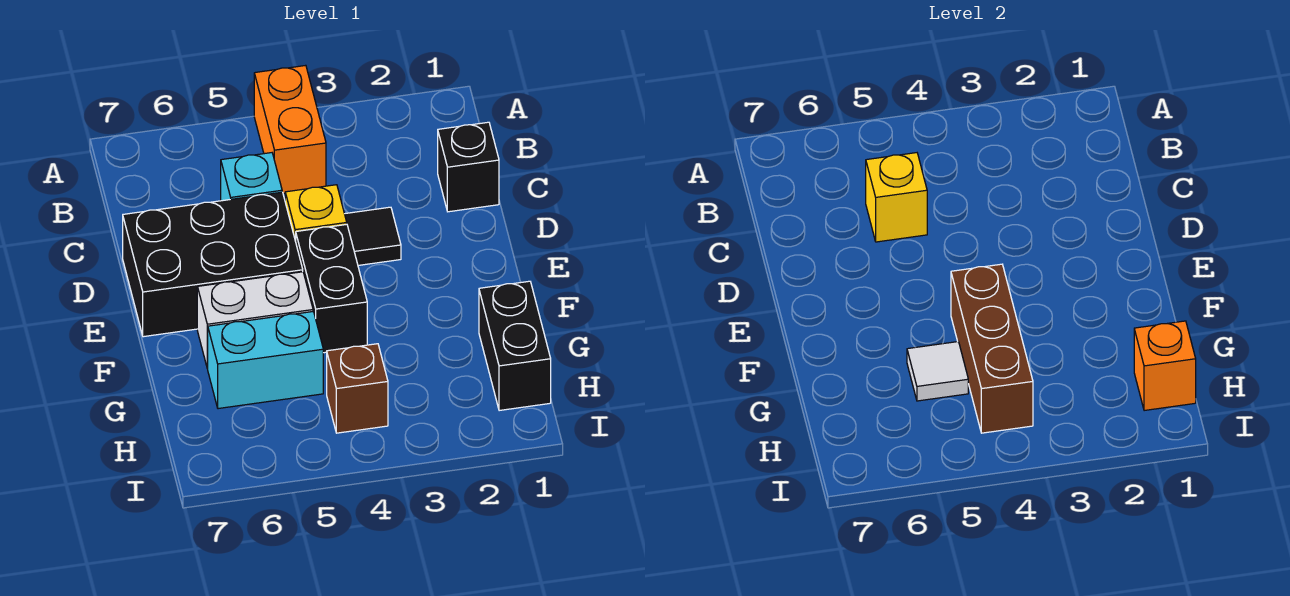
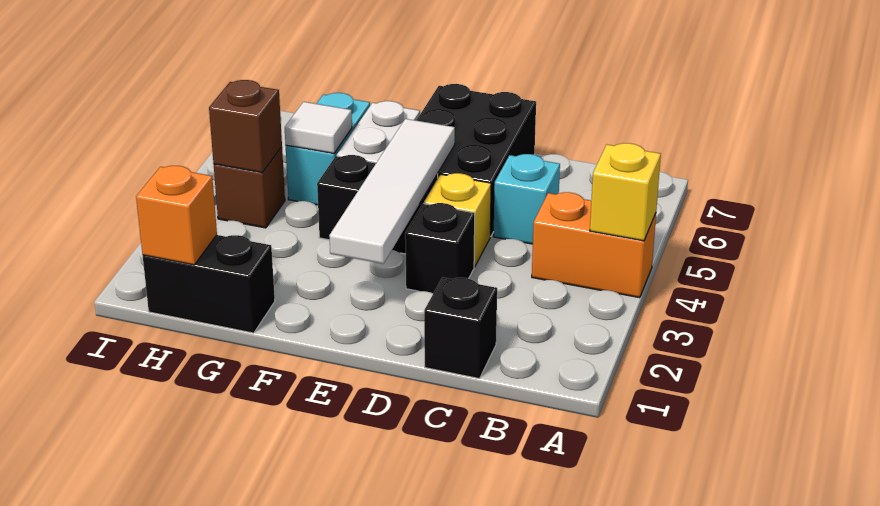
yellow 1x1 brick [866,153,927,242] -> yellow 1x1 brick moved to [590,143,661,241]
black 1x1 tile [345,207,401,265] -> black 1x1 brick [405,203,475,293]
none -> white 1x4 tile [329,119,455,264]
brown 1x3 brick [951,264,1033,433] -> brown 1x1 brick [209,80,282,173]

